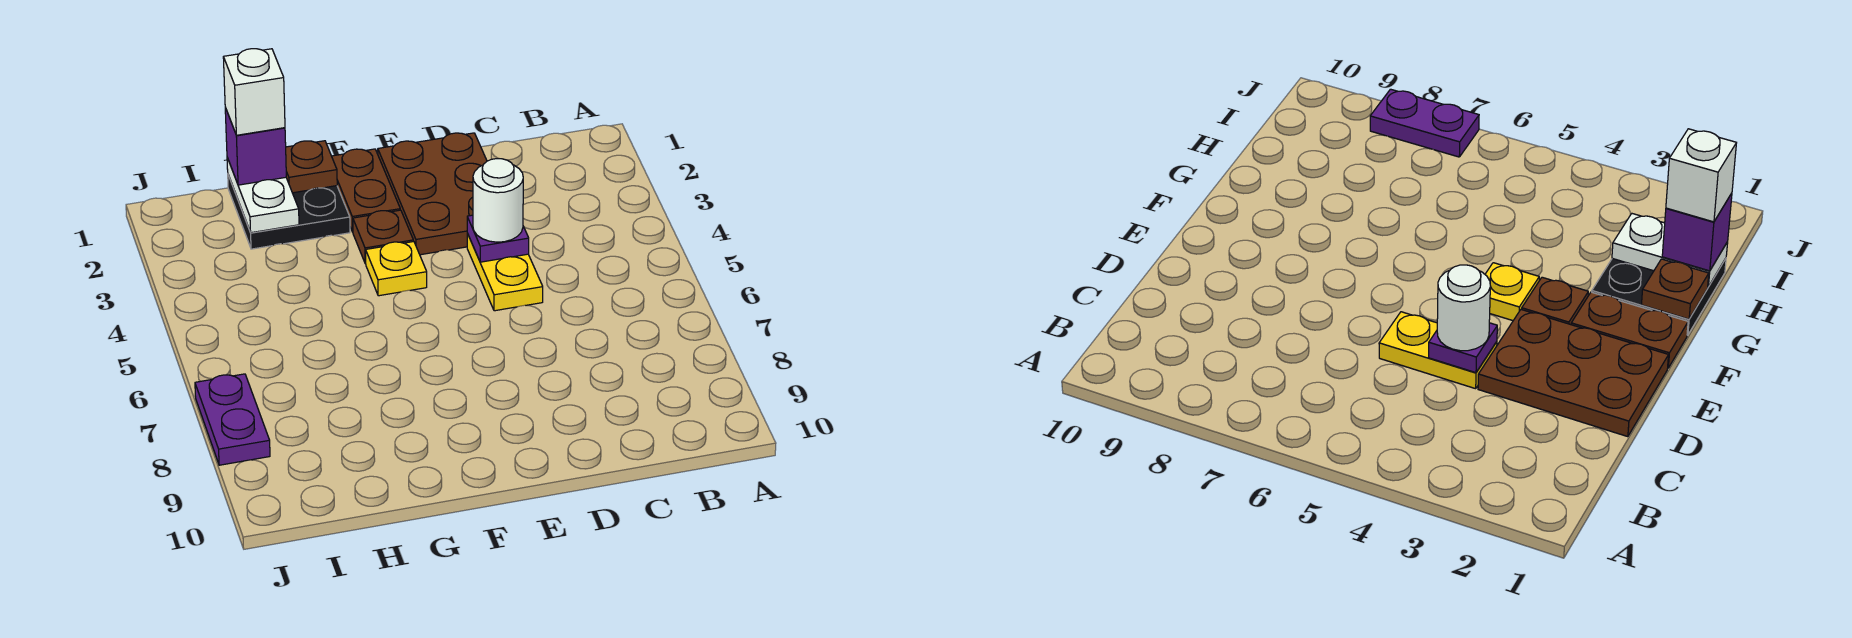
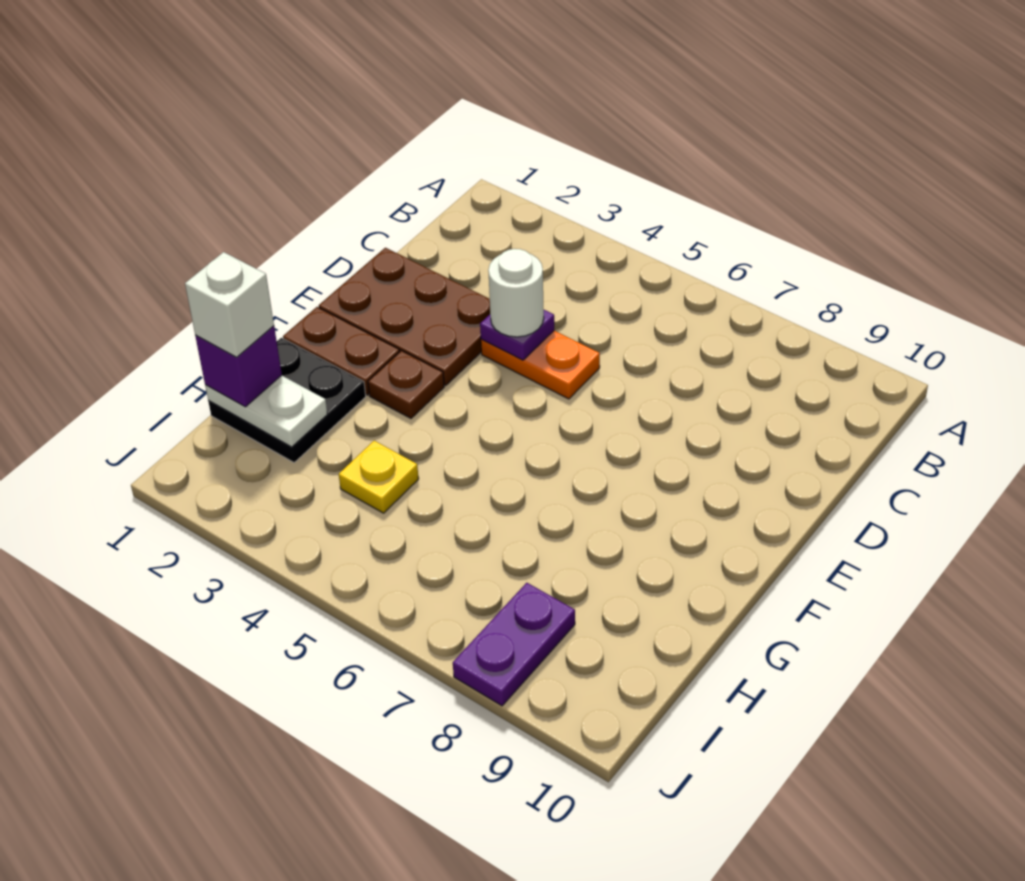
yellow 1x2 plate [467,234,543,311] -> orange 1x2 plate [481,331,600,399]
yellow 1x1 plate [366,241,427,296] -> yellow 1x1 plate moved to [339,441,419,513]
brown 1x1 plate [286,141,337,193] -> none
purple 1x2 plate [195,374,270,465] -> purple 1x2 plate turned to [453,583,575,706]

